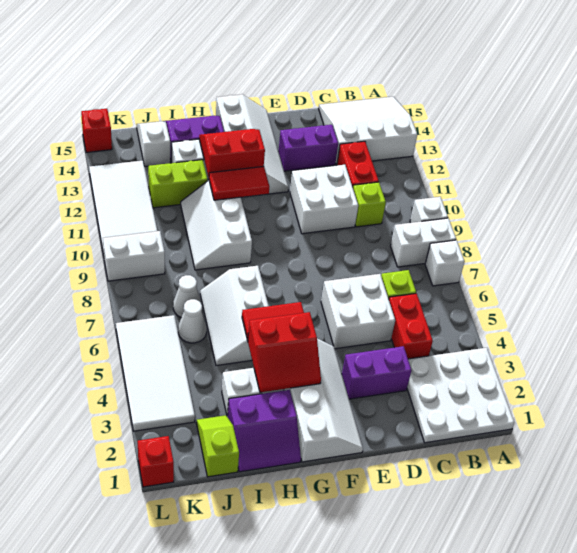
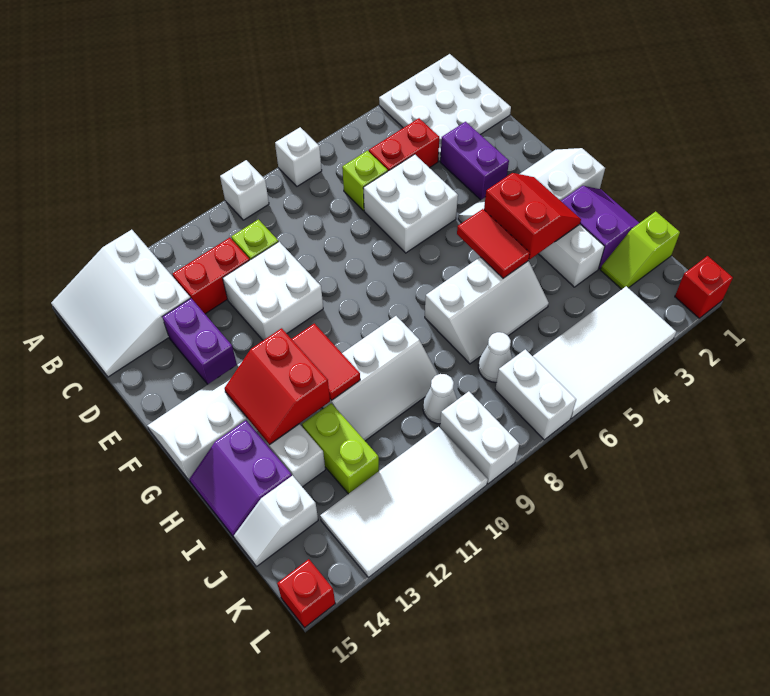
white 1x2 brick [391,218,456,267] -> white 1x2 brick moved to [495,349,576,440]
white 1x1 cone [178,299,207,343] -> white 1x1 cone moved to [423,374,457,424]

